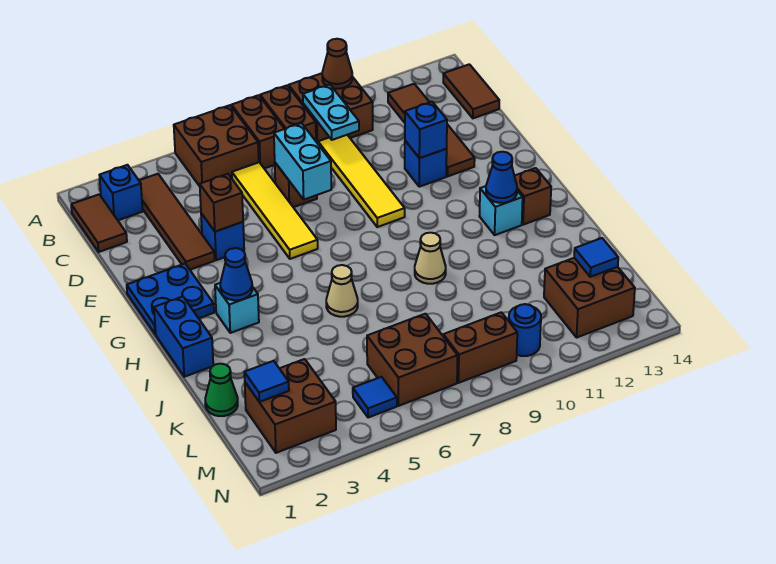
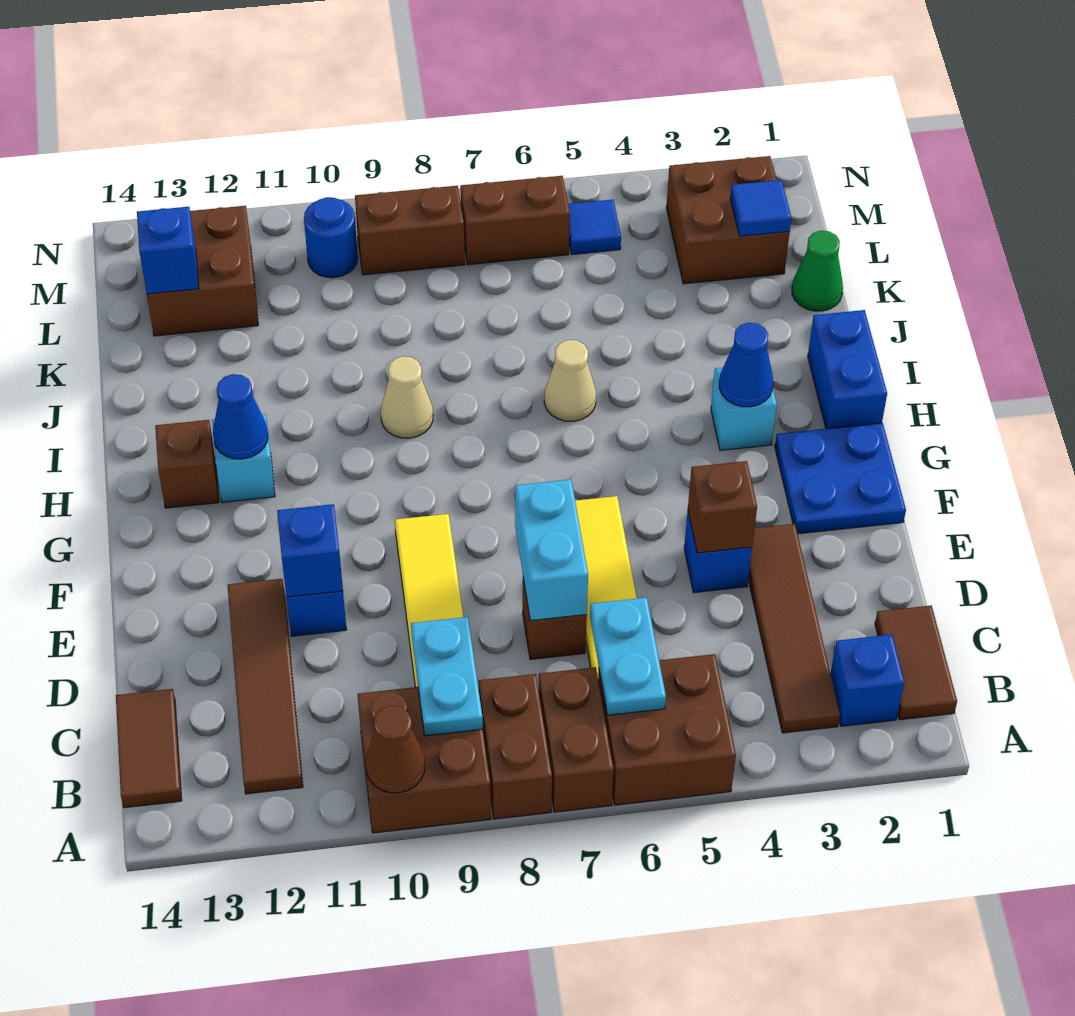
none -> cyan 1x2 plate [590,598,666,715]
brown 2x2 brick [367,314,458,406] -> brown 1x2 brick [460,176,570,265]
blue 1x1 tile [574,238,618,277] -> blue 1x1 brick [137,207,199,294]

